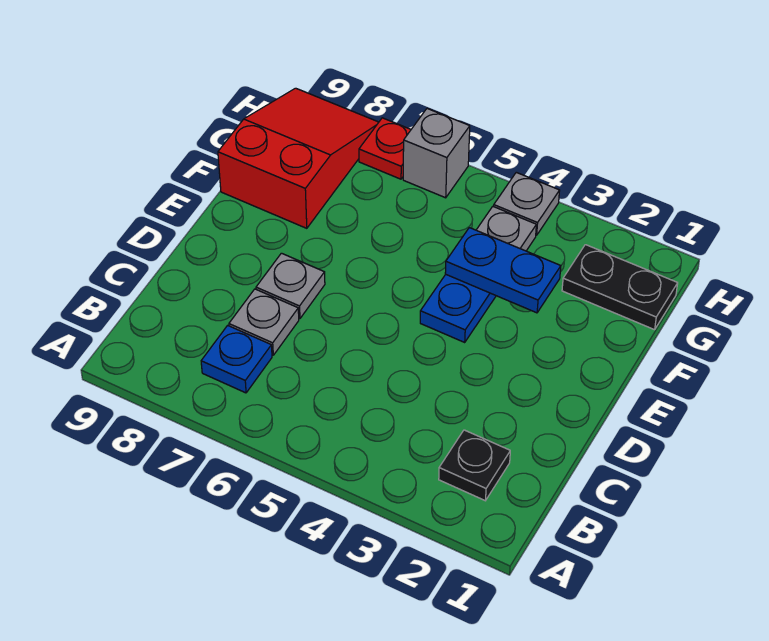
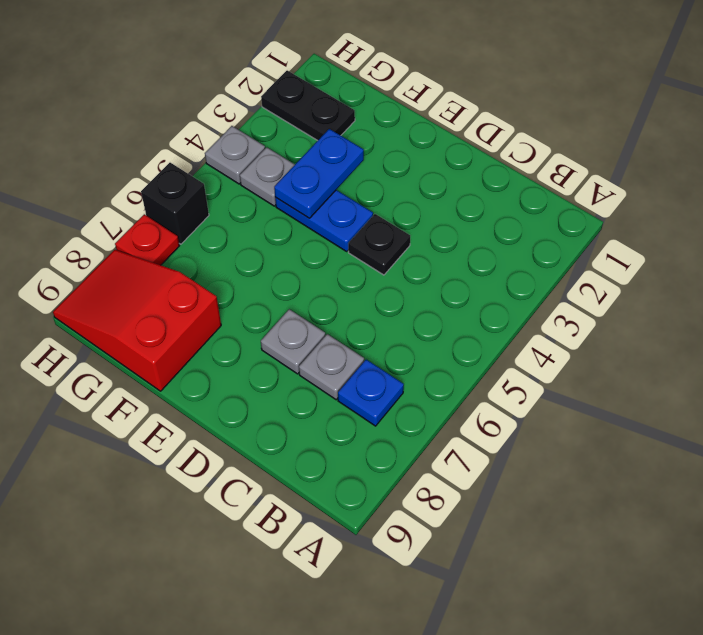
black 1x1 plate [439,430,510,501] -> black 1x1 plate moved to [348,214,410,275]
black 1x2 plate [562,245,678,330] -> black 1x2 plate turned to [261,71,355,141]
grey 1x1 brick [403,109,470,198] -> black 1x1 brick [141,163,209,244]

